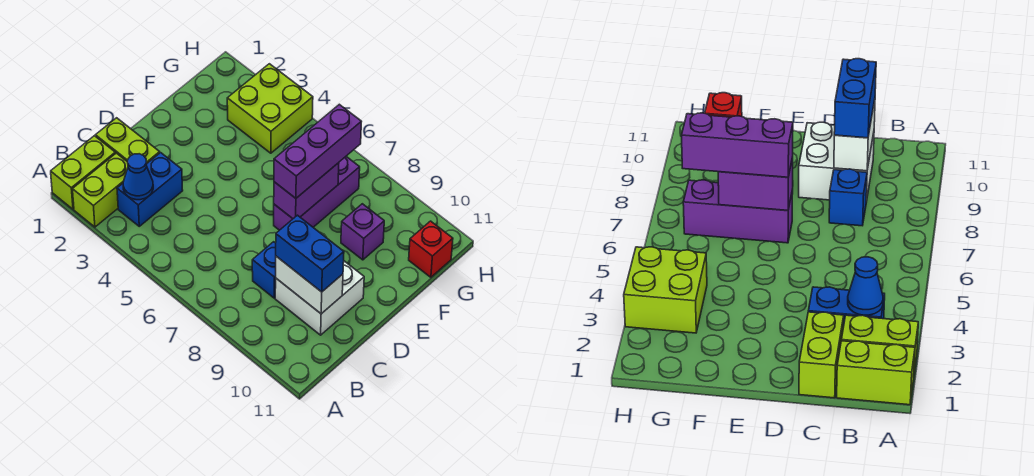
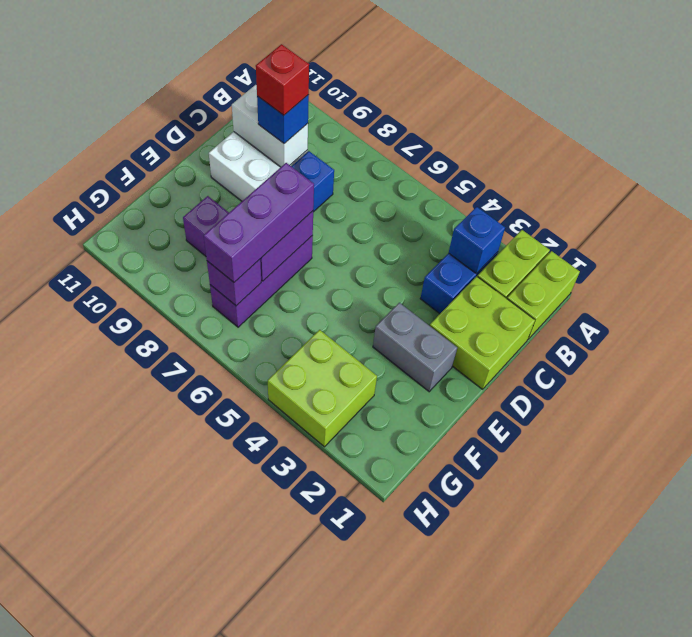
blue 1x1 cone [123,154,153,200] -> blue 1x1 brick [449,207,505,273]
lime 1x2 brick [96,118,160,163] -> lime 2x2 brick [430,276,535,389]
blue 1x2 brick [276,215,344,292] -> blue 1x1 brick [257,95,309,143]
none -> grey 1x2 brick [373,303,457,392]
none -> purple 1x1 brick [207,259,261,306]
red 1x1 brick [409,221,453,277] -> red 1x1 brick moved to [256,44,309,115]

